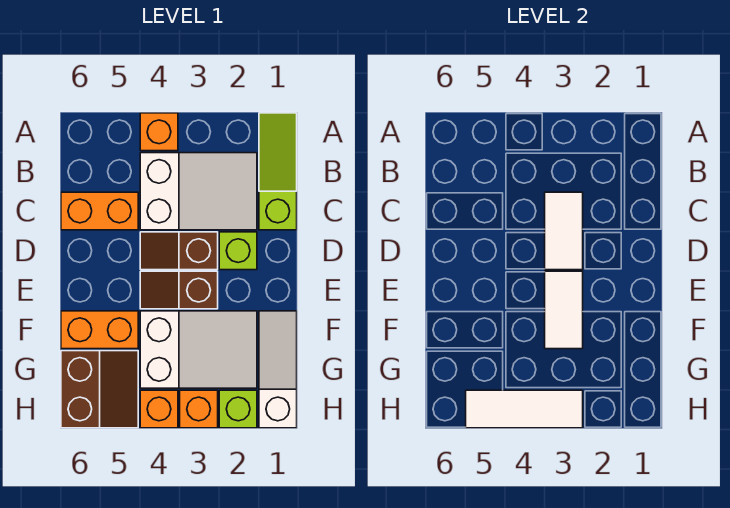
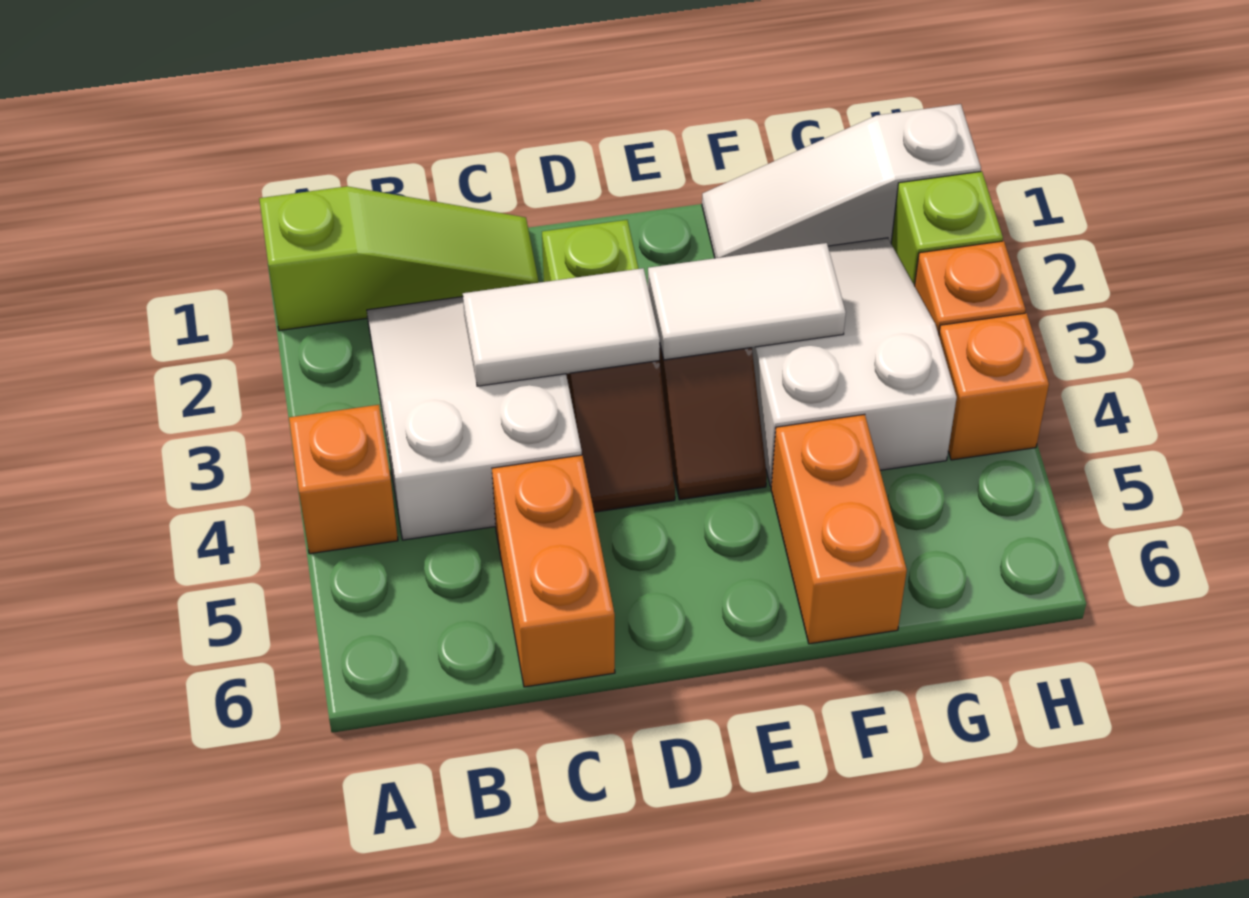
lime 1x3 slope [259,113,297,230] -> lime 1x3 slope turned to [259,186,539,331]
brown 2x2 slope [61,351,138,428] -> none
white 1x3 tile [466,390,583,428] -> none

